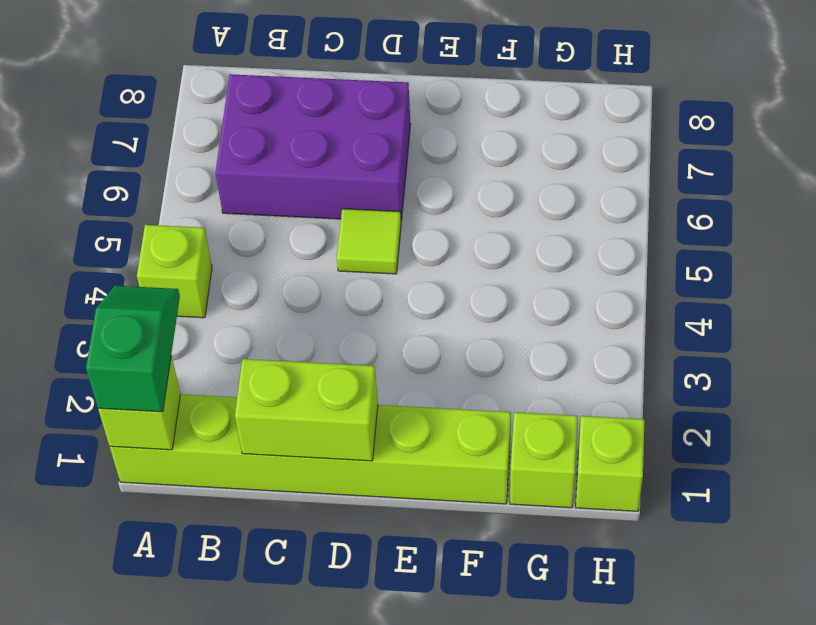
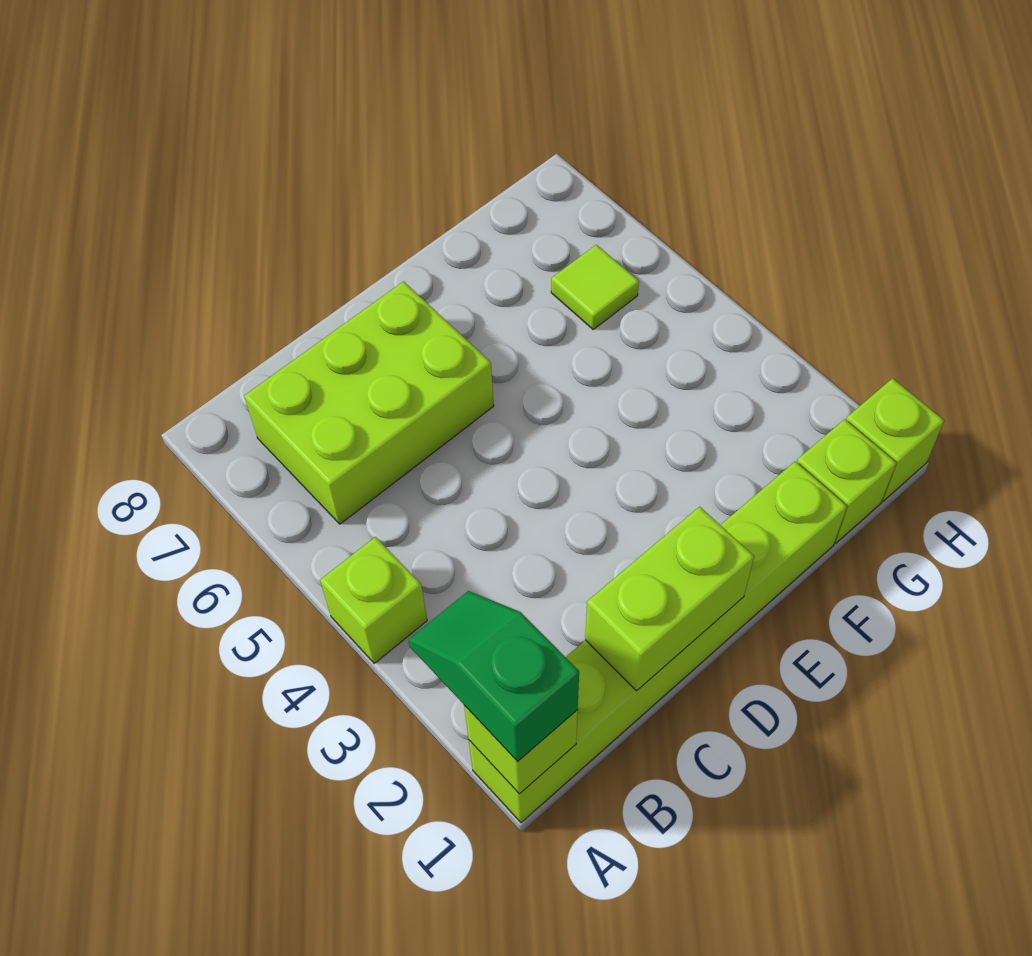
purple 2x3 brick [215,74,411,221] -> lime 2x3 brick [244,281,494,524]
lime 1x1 tile [337,209,401,274] -> lime 1x1 tile moved to [551,245,639,329]

